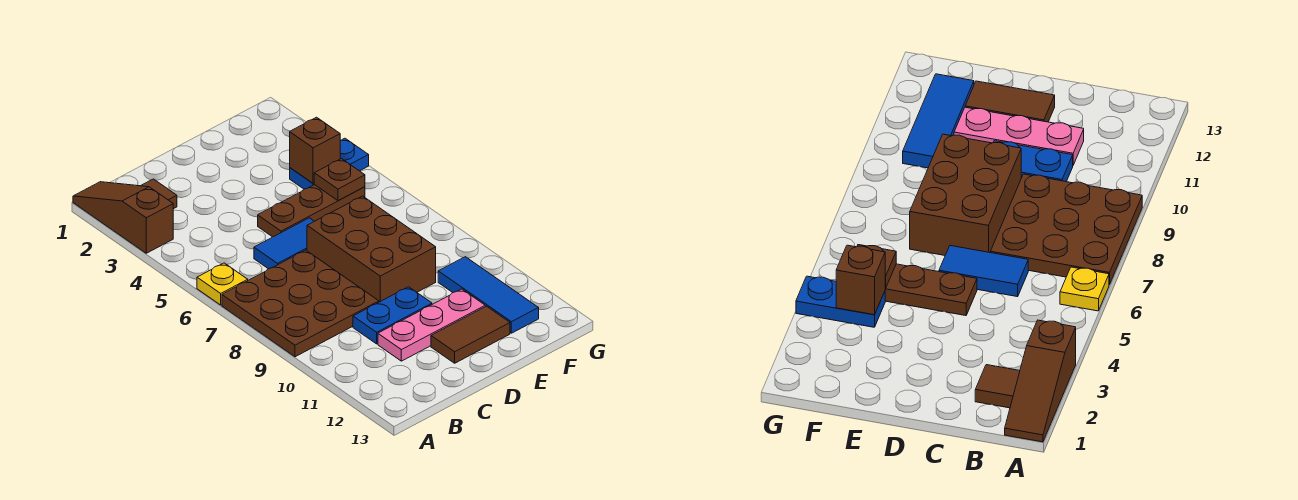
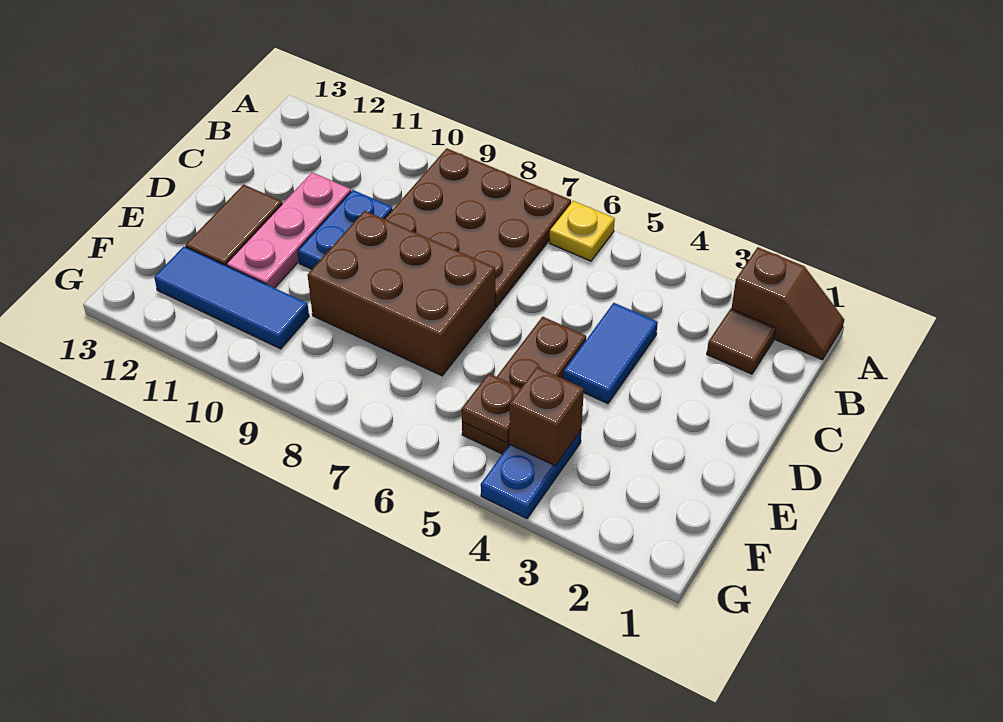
brown 1x3 slope [73,182,173,253] -> brown 1x2 slope [731,247,844,360]
blue 1x2 tile [254,218,314,269] -> blue 1x2 tile moved to [564,303,658,404]

